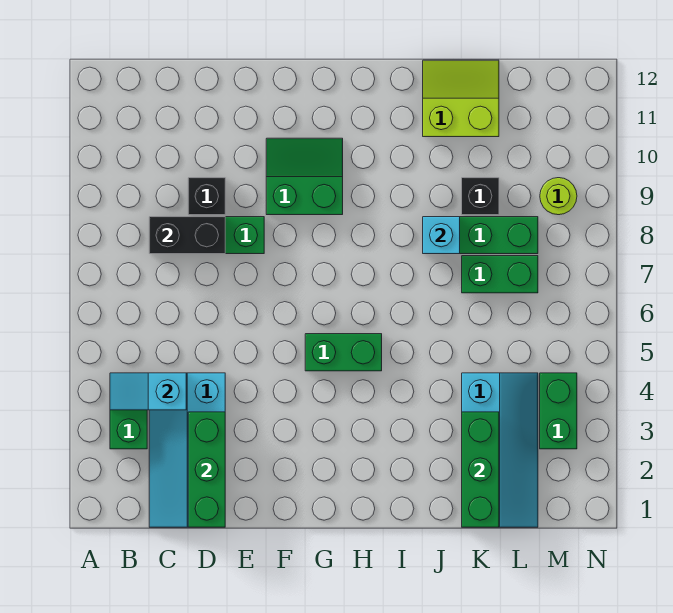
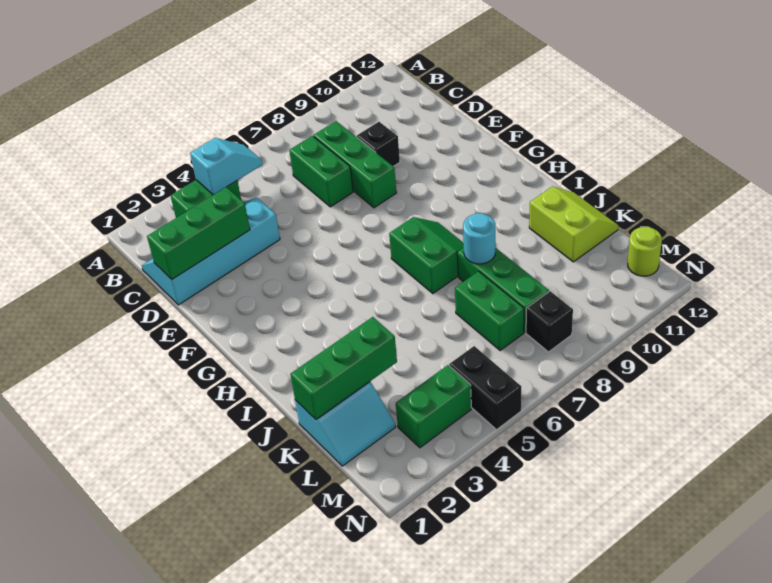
cyan 1x2 slope [110,373,186,410] -> cyan 1x2 slope turned to [190,138,262,195]
black 1x2 brick [149,217,225,254] -> black 1x2 brick moved to [449,346,521,429]
green 2x2 slope [266,138,343,215] -> green 2x2 slope moved to [389,217,464,294]
green 1x2 brick [305,334,382,371] -> green 1x2 brick moved to [289,136,353,207]
cyan 1x1 brick [423,217,460,254] -> cyan 1x1 round brick [463,213,495,264]
cyan 2x4 slope [462,373,538,527] -> cyan 2x2 slope [295,382,395,466]
black 1x1 brick [462,178,499,215] -> black 1x1 brick moved to [526,291,573,352]
lime 1x1 round brick [540,178,577,215] -> lime 1x1 round brick moved to [628,227,662,276]

